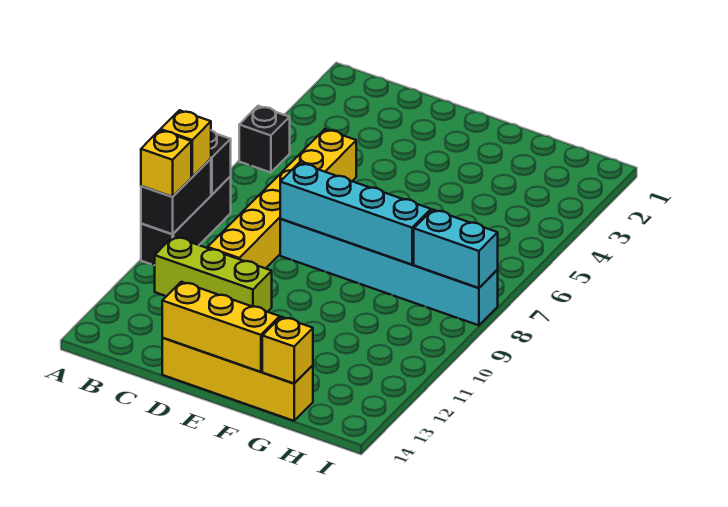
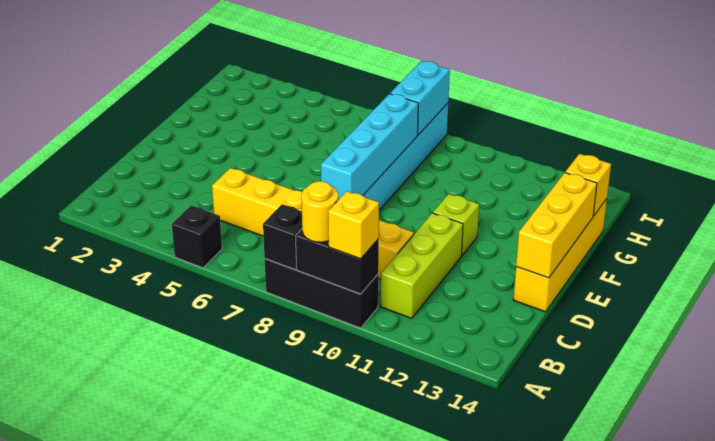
yellow 1x1 brick [161,110,211,177] -> yellow 1x1 round brick [301,181,338,242]
none -> lime 1x1 brick [433,194,479,256]

